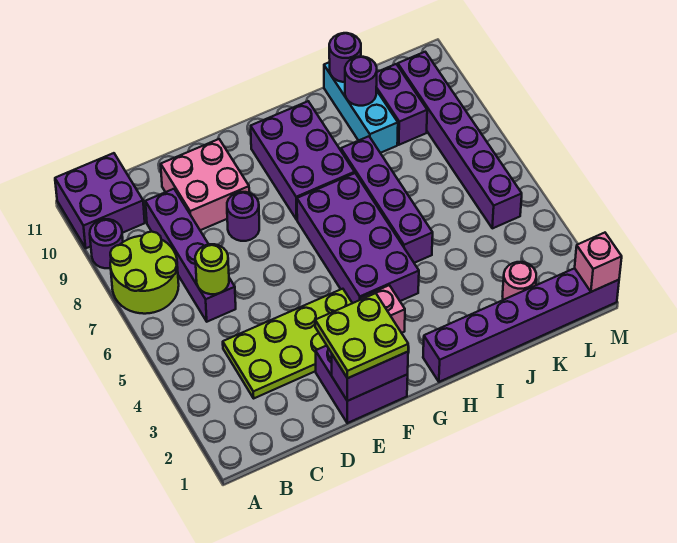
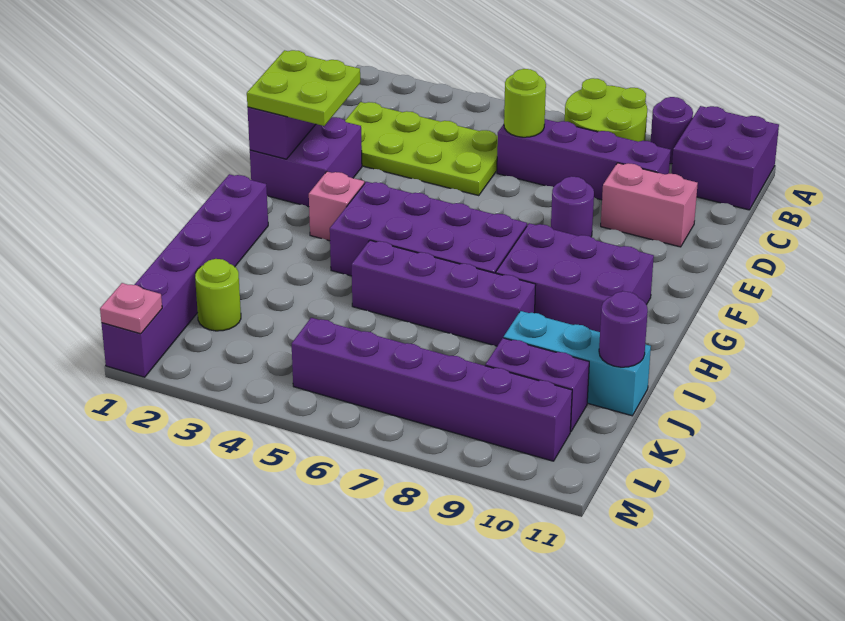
lime 2x4 plate [223,289,352,398] -> lime 2x4 plate turned to [345,102,498,196]
pink 2x2 brick [161,139,249,230] -> pink 1x2 brick [601,163,698,247]
purple 1x1 round brick [345,57,377,106] -> none
pink 1x1 round brick [503,262,536,300] -> lime 1x1 round brick [195,259,241,331]
pink 1x1 brick [575,233,622,292] -> pink 1x1 plate [100,283,162,334]

